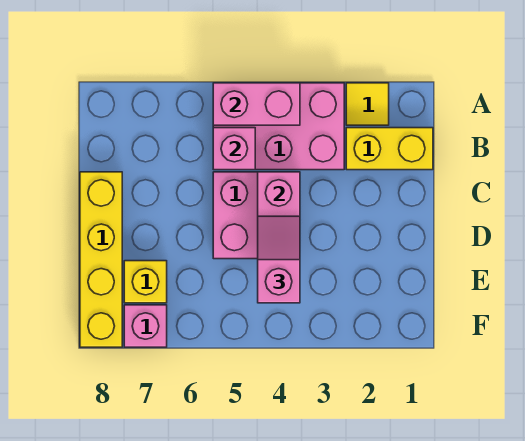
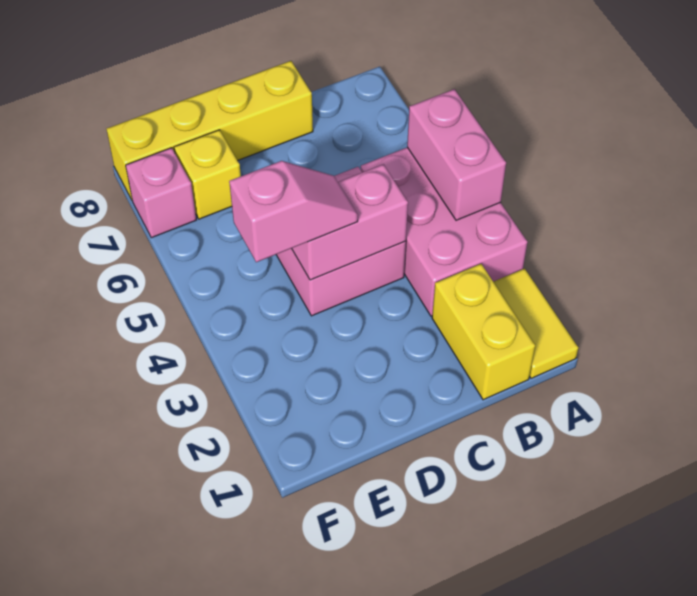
yellow 1x1 tile [346,83,389,125] -> yellow 1x2 tile [494,269,578,378]
pink 1x1 brick [213,128,255,170] -> none

